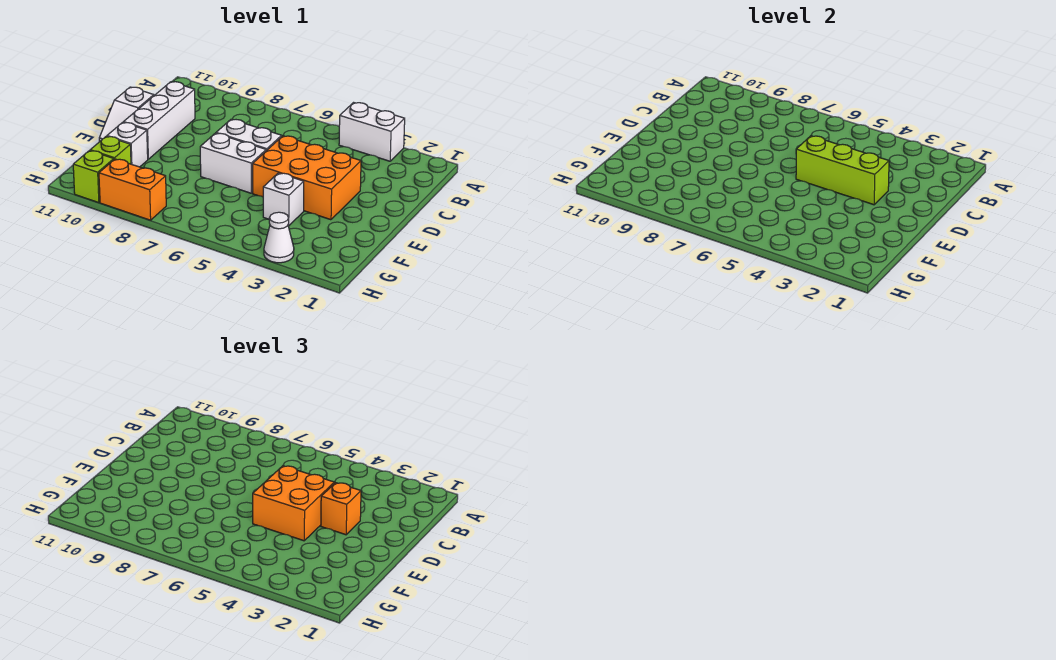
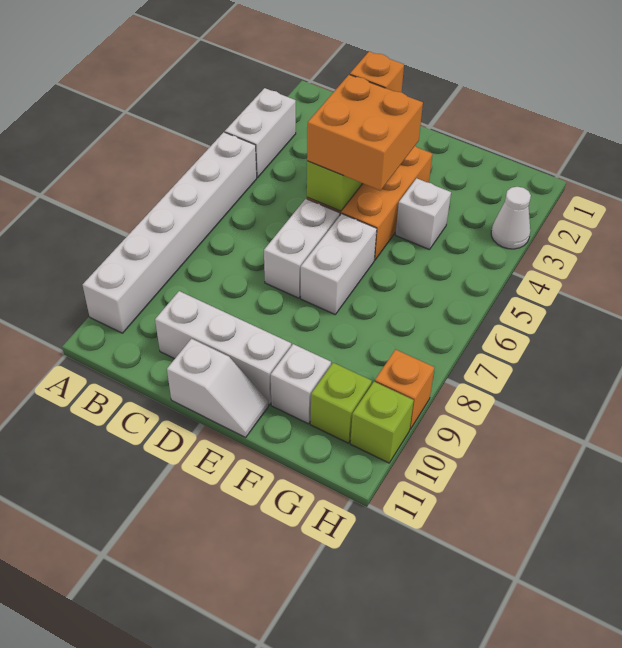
none -> white 1x6 brick [83,132,257,333]
orange 1x2 brick [99,159,166,220] -> orange 1x1 brick [375,349,435,429]

